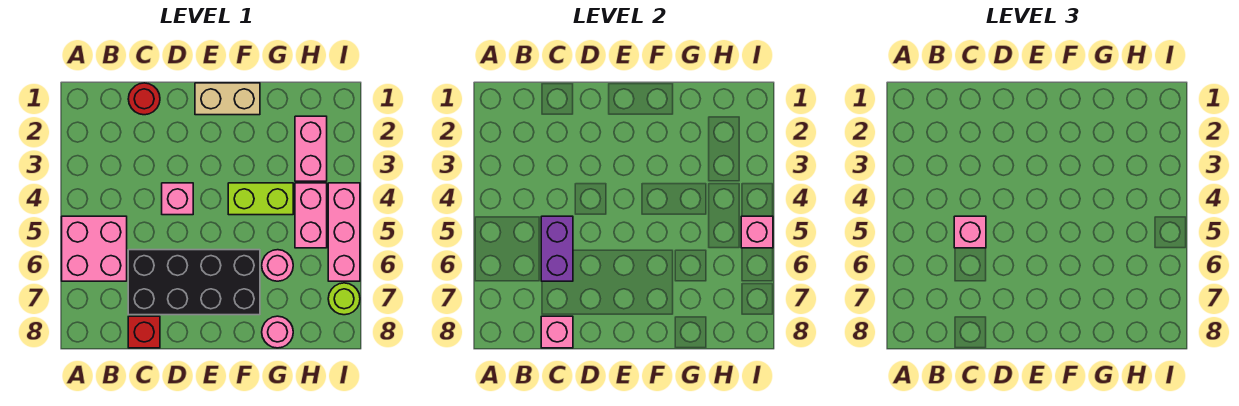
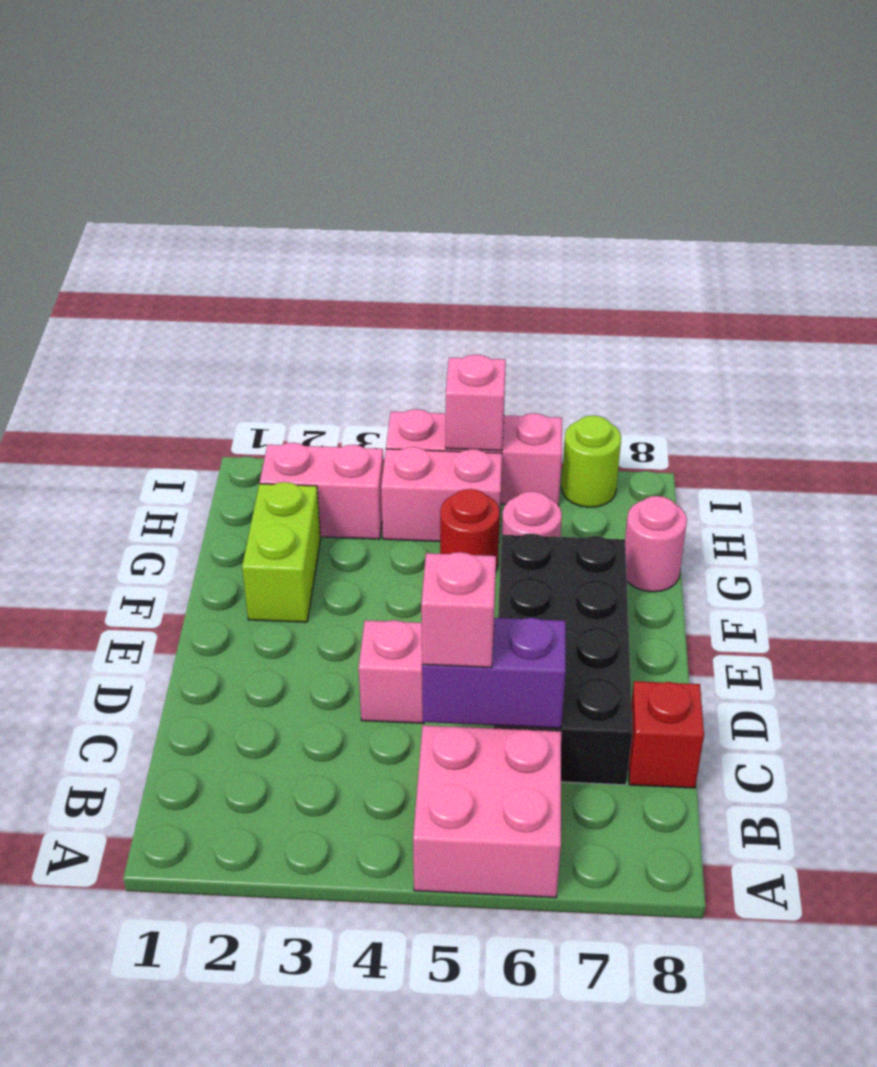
red 1x1 round brick [128,83,160,115] -> red 1x1 round brick moved to [440,489,500,570]
pink 1x1 brick [541,316,573,348] -> none
tan 1x2 brick [195,83,260,115] -> none
lime 1x2 brick [228,183,293,215] -> lime 1x2 brick moved to [242,482,321,622]

